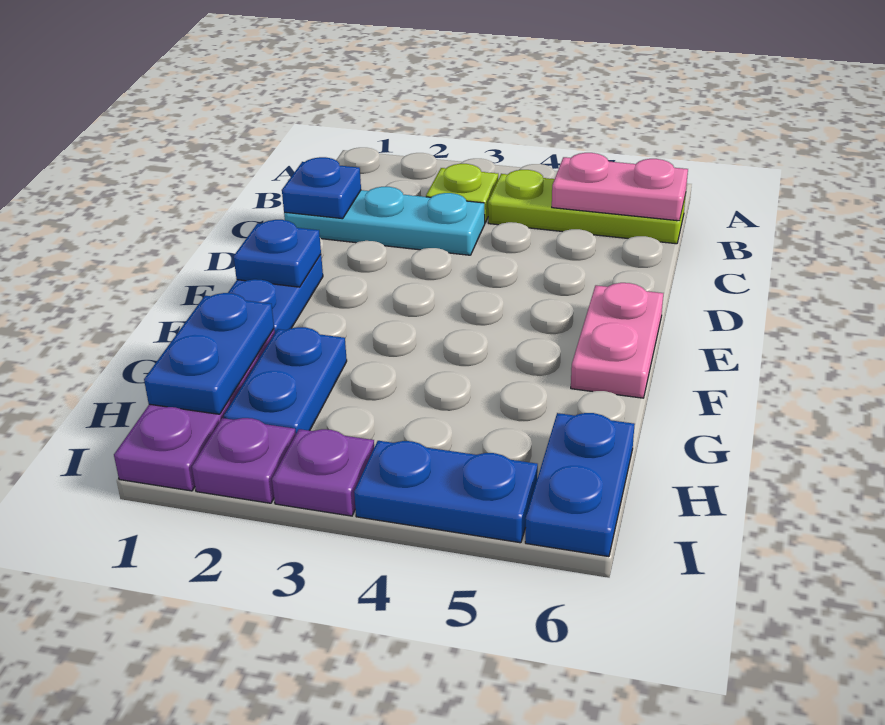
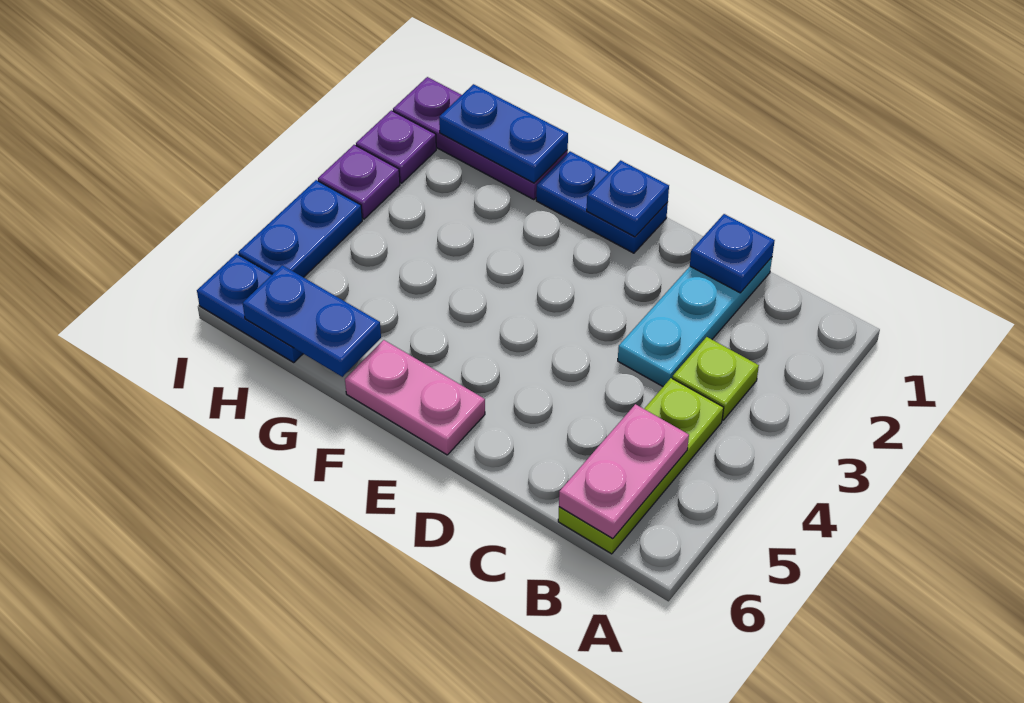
blue 1x2 plate [224,327,347,433] -> blue 1x2 plate moved to [243,265,381,377]

